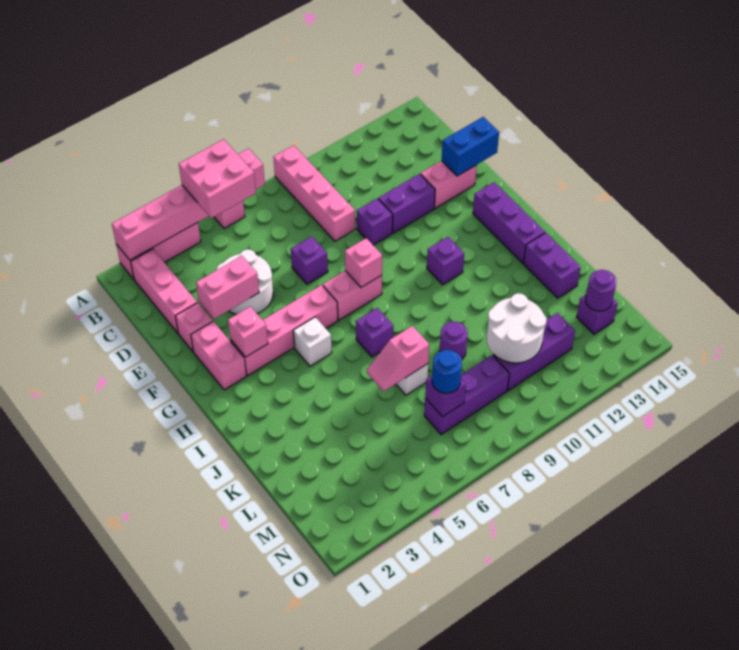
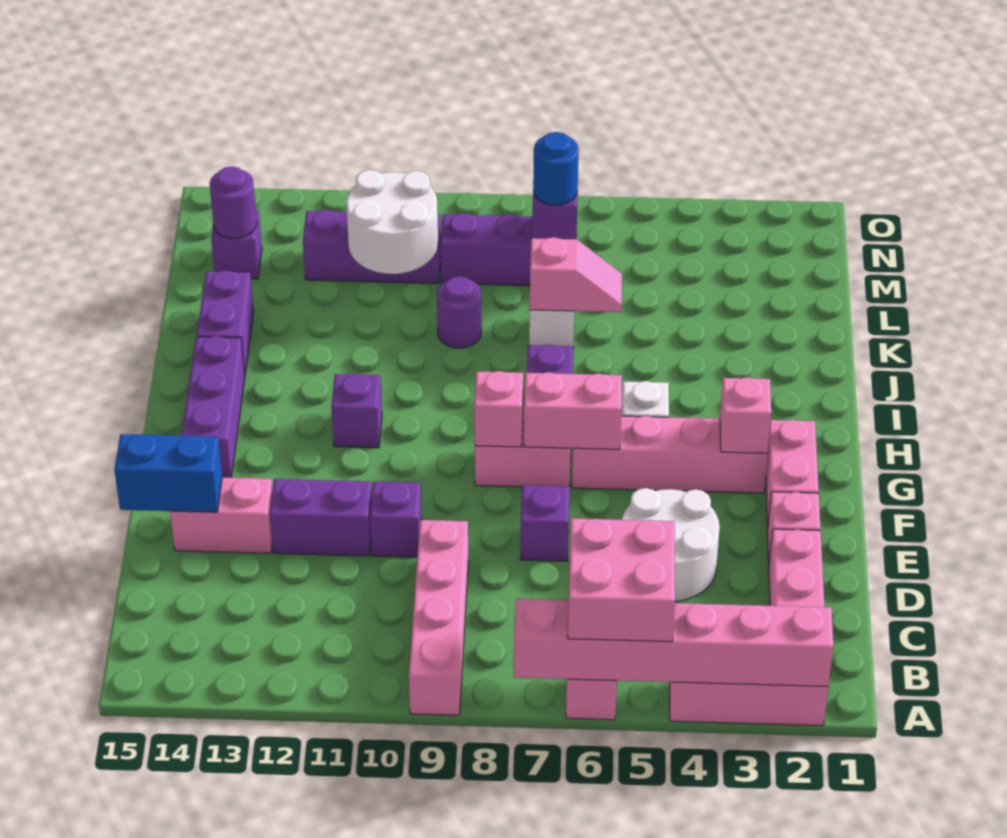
pink 1x2 brick [196,256,259,319] -> pink 1x2 brick moved to [524,372,622,449]

